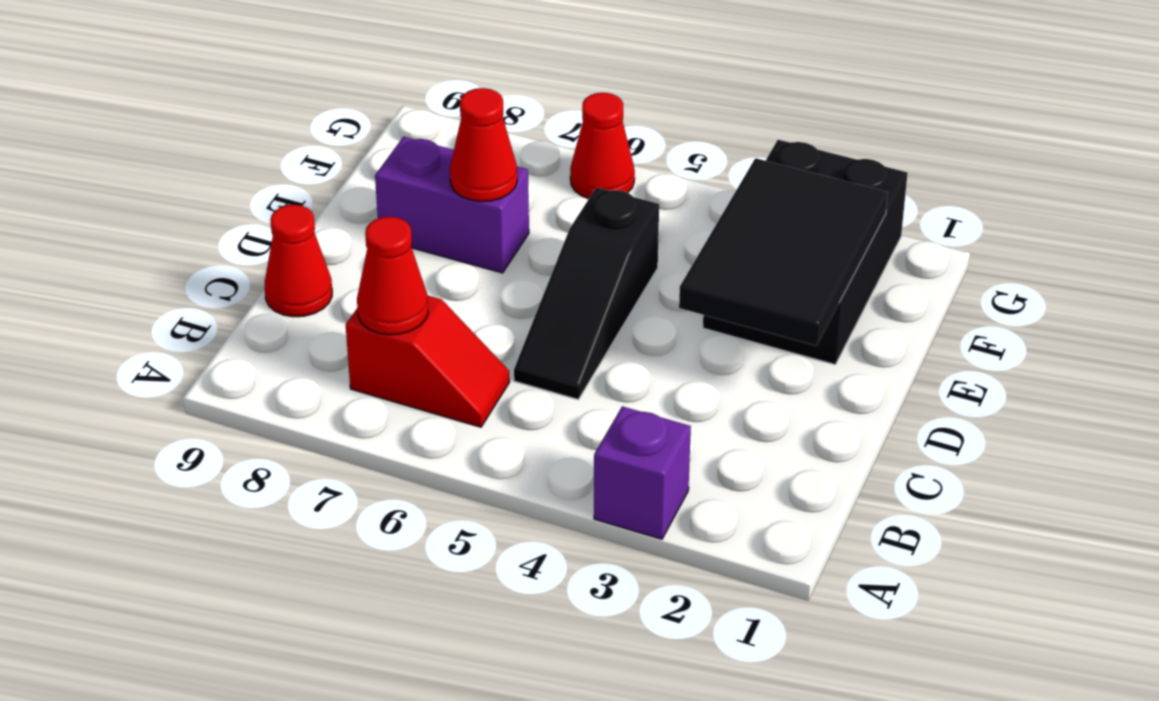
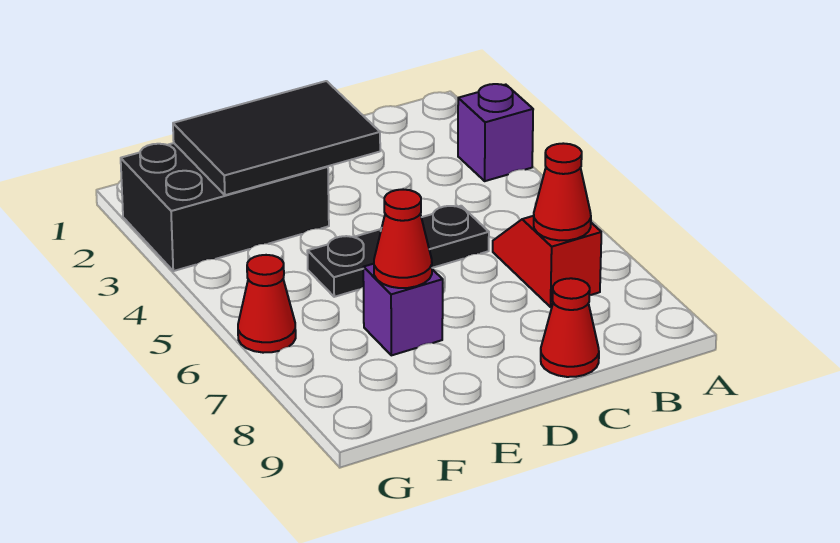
black 1x3 slope [514,187,659,399] -> black 1x3 plate [307,206,489,297]
purple 1x2 brick [375,137,529,273] -> purple 1x1 brick [363,264,443,355]

